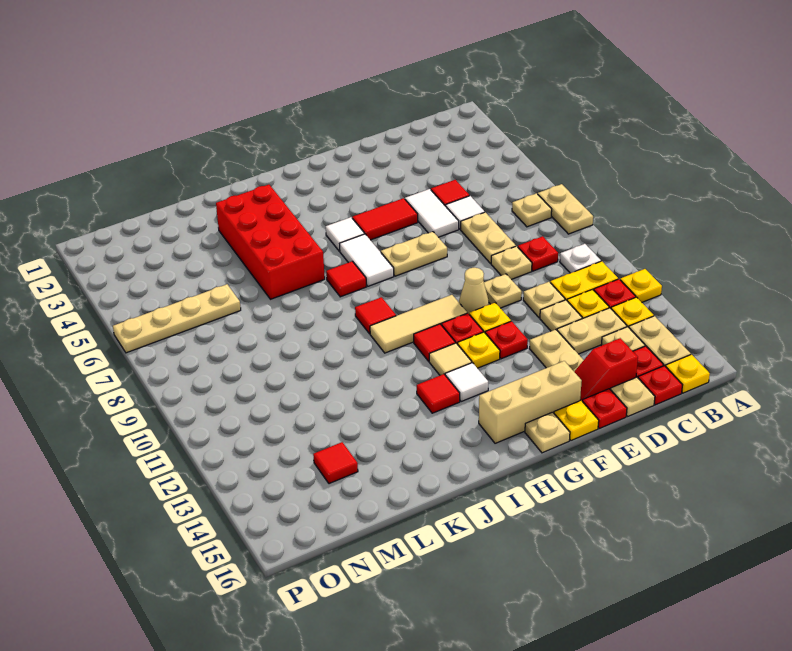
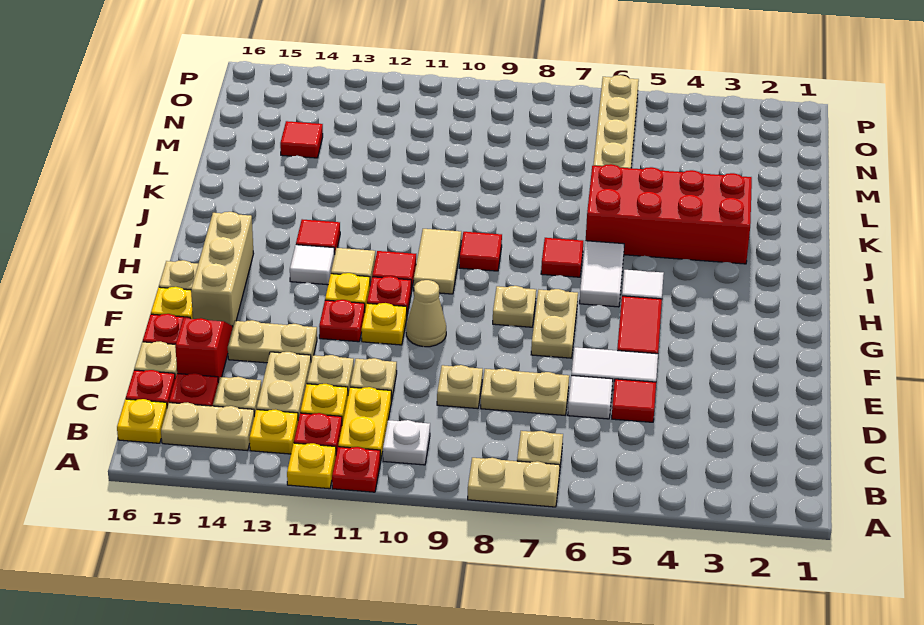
red 1x1 plate [518,236,558,271] -> red 1x1 plate moved to [332,447,380,492]
tan 1x1 plate [484,274,522,308] -> tan 1x1 plate moved to [493,286,536,327]
tan 1x3 tile [370,295,467,353] -> tan 1x2 tile [414,229,461,294]
white 1x2 tile [340,234,394,286] -> white 1x2 tile turned to [579,241,624,307]

